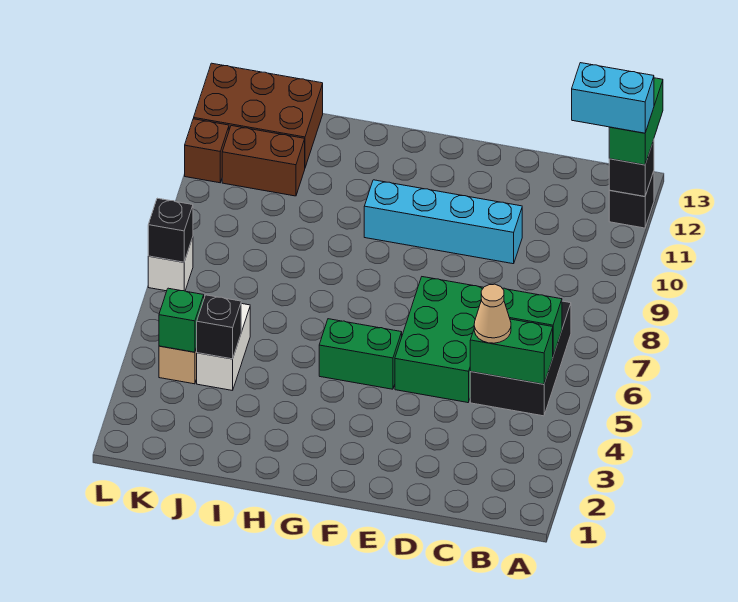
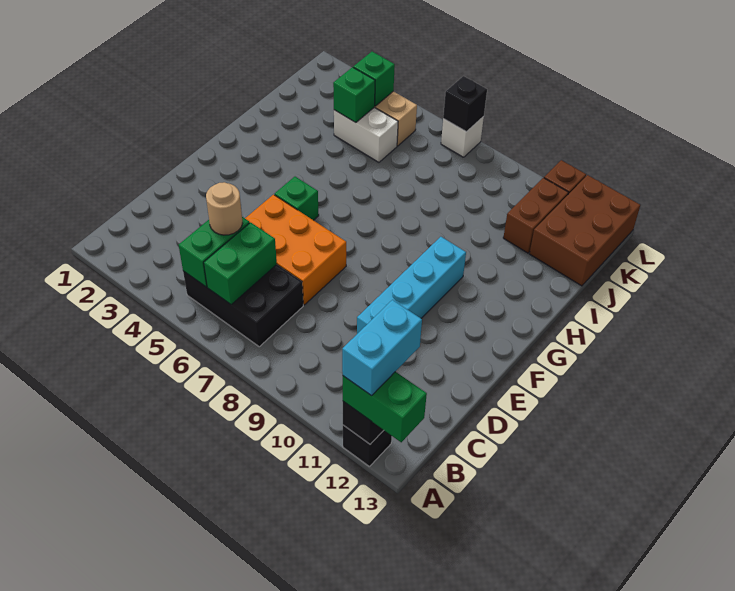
tan 1x1 cone [474,284,511,343] -> tan 1x1 round brick [206,182,242,235]
green 2x3 brick [395,277,484,403] -> orange 2x3 brick [245,195,346,305]
green 1x2 brick [319,319,402,389] -> green 1x1 brick [275,177,319,220]
black 1x1 brick [197,295,241,359] -> green 1x1 brick [333,67,375,123]

